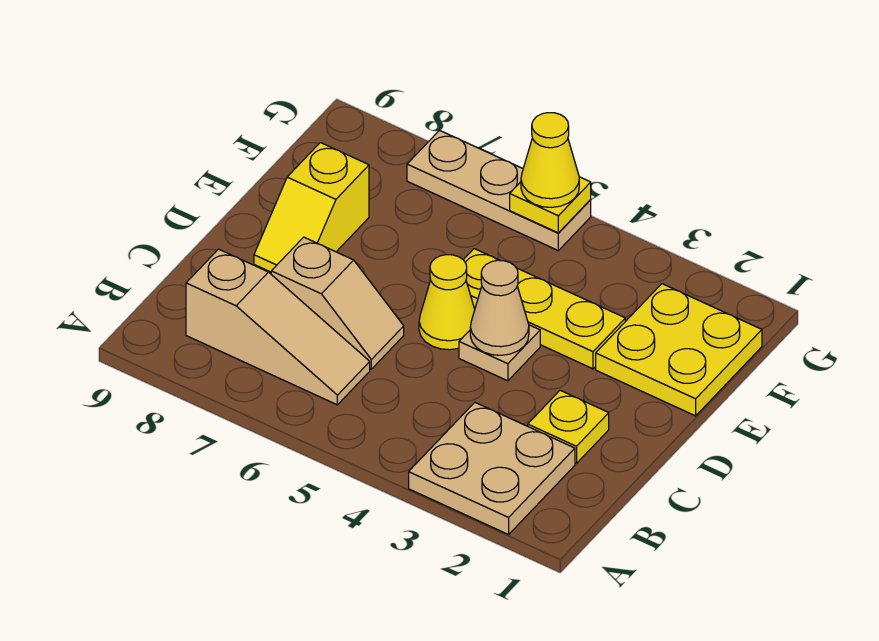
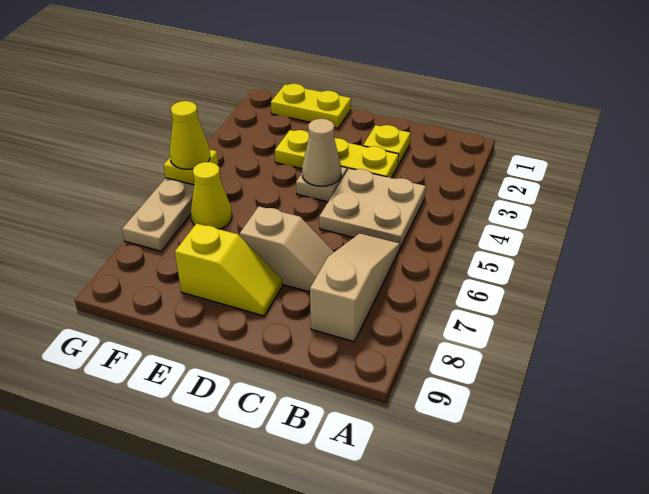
tan 2x2 plate [409,403,575,535] -> tan 2x2 plate moved to [319,168,426,249]
tan 1x2 slope [271,237,404,369] -> tan 1x2 slope turned to [240,206,334,292]
yellow 1x1 cone [419,255,475,350] -> yellow 1x1 cone moved to [191,162,232,229]
yellow 2x2 plate [596,284,762,416] -> yellow 1x2 plate [271,84,351,128]
yellow 1x3 plate [464,249,625,369] -> yellow 1x3 plate turned to [275,130,399,178]

